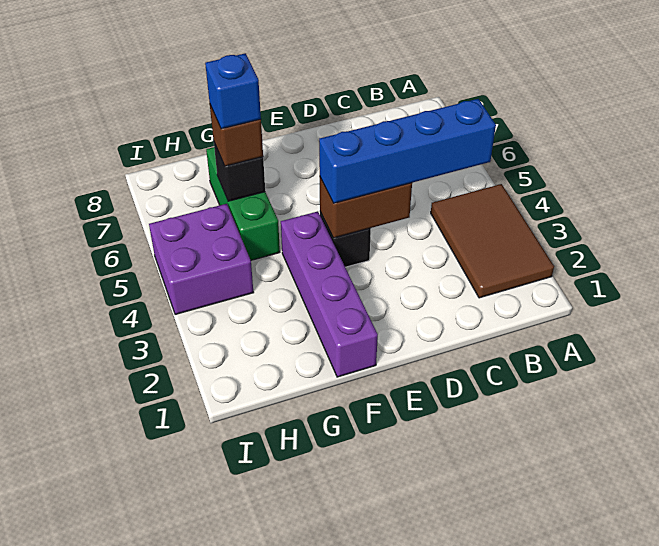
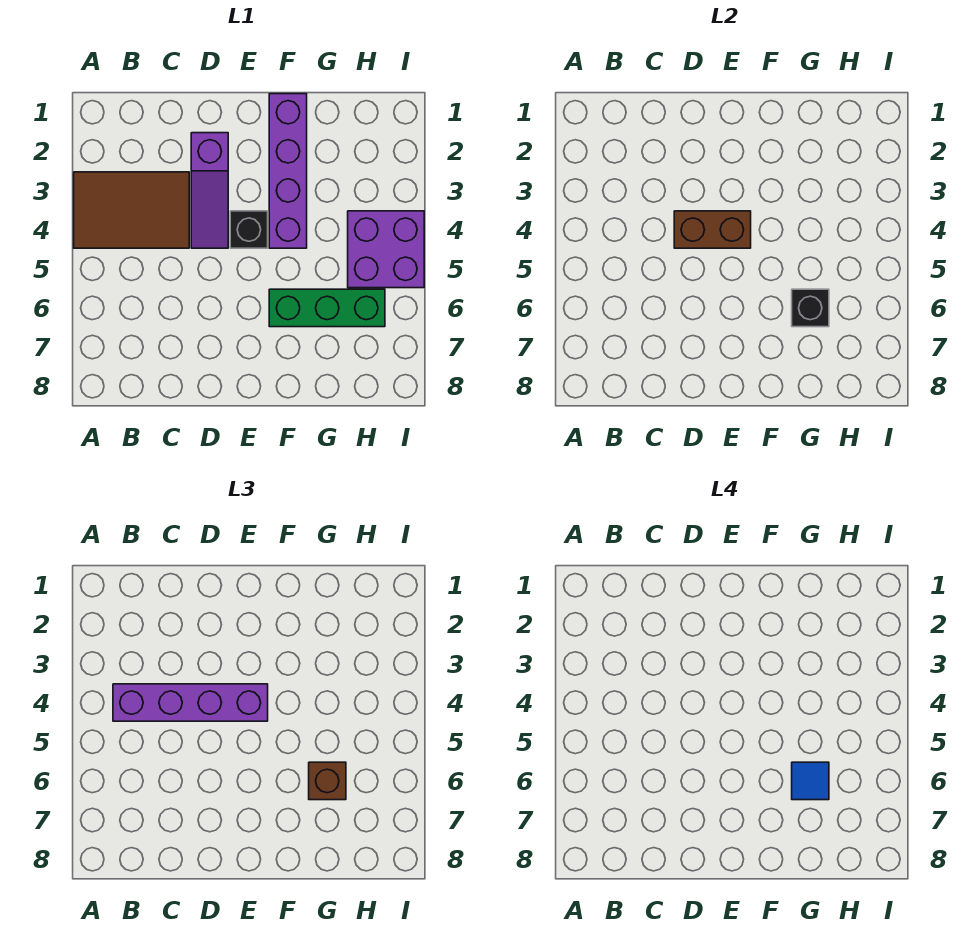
brown 2x3 tile [431,184,554,298] -> brown 2x3 tile turned to [74,172,189,248]
blue 1x4 brick [319,99,496,203] -> purple 1x4 brick [113,684,268,721]
none -> purple 1x3 slope [191,133,228,248]
green 1x3 brick [206,147,280,260] -> green 1x3 brick turned to [269,289,385,327]
blue 1x1 brick [205,53,261,129] -> blue 1x1 tile [792,762,829,800]

